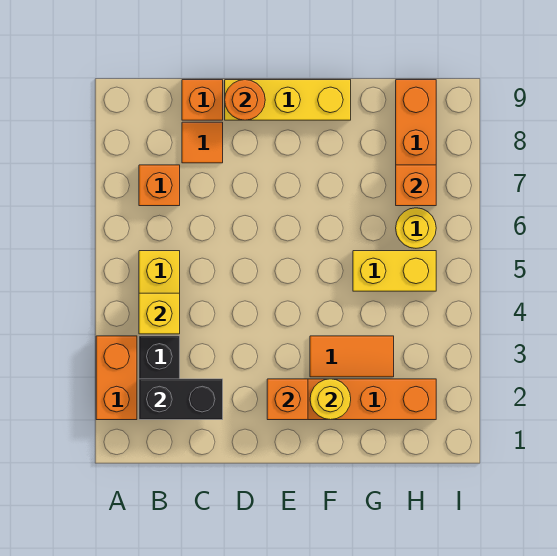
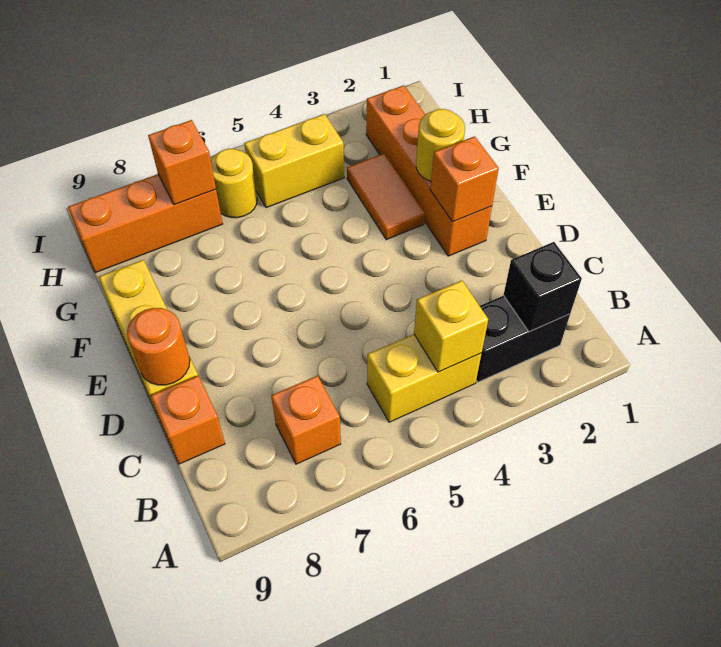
orange 1x2 brick [96,336,137,420] -> none
black 1x2 brick [139,379,223,420] -> black 1x1 brick [503,242,582,332]
orange 1x1 tile [182,122,223,163] -> none
yellow 1x2 brick [353,251,436,291] -> yellow 1x2 brick turned to [244,114,344,208]

